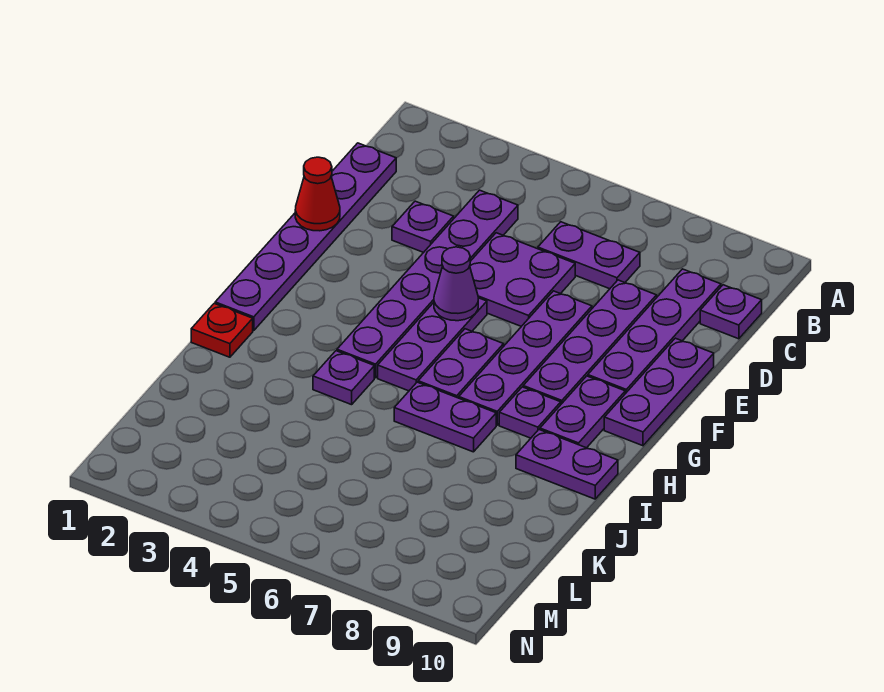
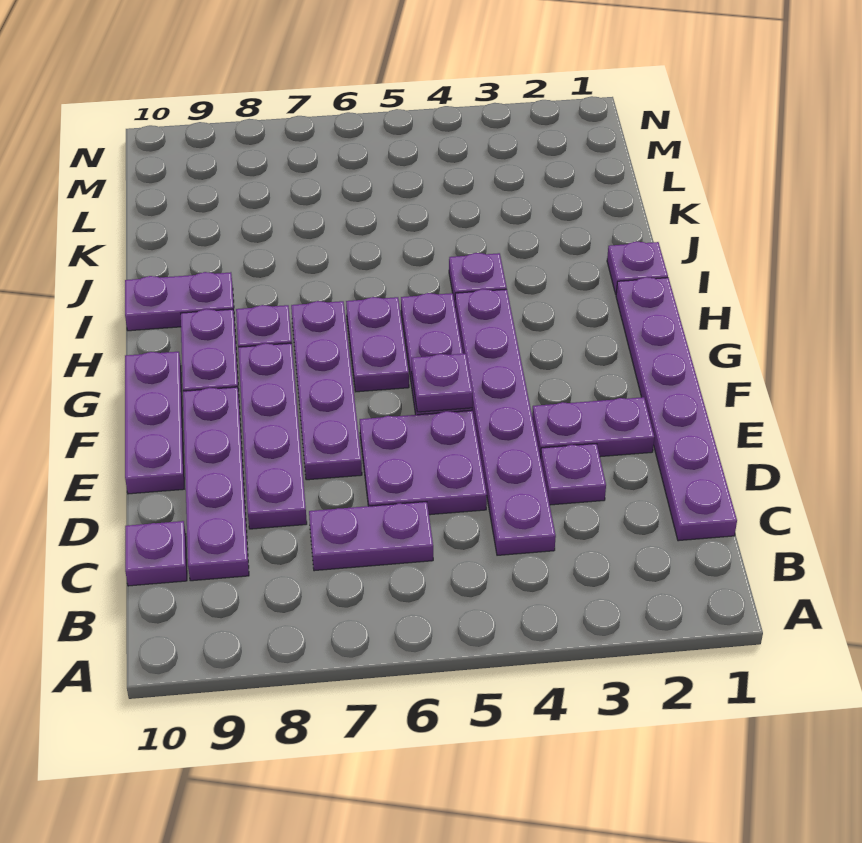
red 1x1 cone [295,157,340,231] -> none
purple 1x1 cone [434,247,478,321] -> purple 1x1 plate [412,354,473,412]
red 1x1 plate [191,303,253,357] -> purple 1x1 plate [607,241,668,294]
purple 1x2 plate [394,382,496,452] -> purple 1x2 plate moved to [532,397,654,458]

